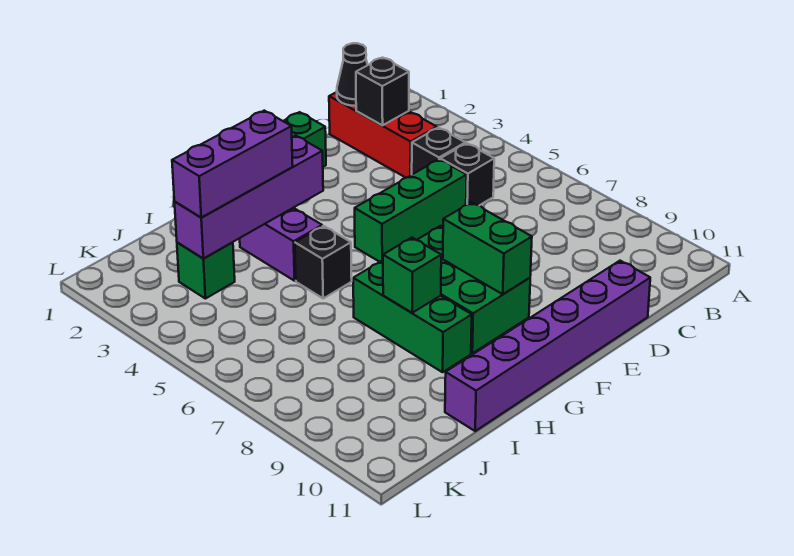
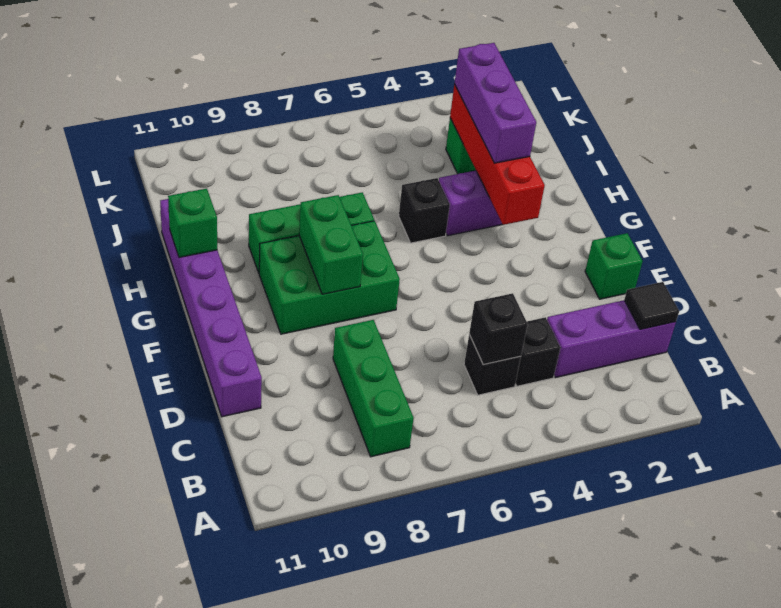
red 1x3 brick [329,92,437,178] -> purple 1x3 brick [547,300,676,378]
black 1x1 cone [337,43,368,106] -> black 1x1 tile [624,282,679,330]
black 1x1 brick [356,58,409,125] -> black 1x1 brick moved to [469,293,528,365]
green 1x3 brick [355,159,467,262] -> green 1x3 brick moved to [333,320,414,457]
green 1x2 brick [443,202,532,294] -> green 1x2 brick turned to [299,195,363,294]
purple 1x4 brick [175,135,323,258] -> red 1x4 brick [450,84,545,225]
green 1x1 brick [383,238,441,313] -> green 1x1 brick moved to [168,189,217,257]

